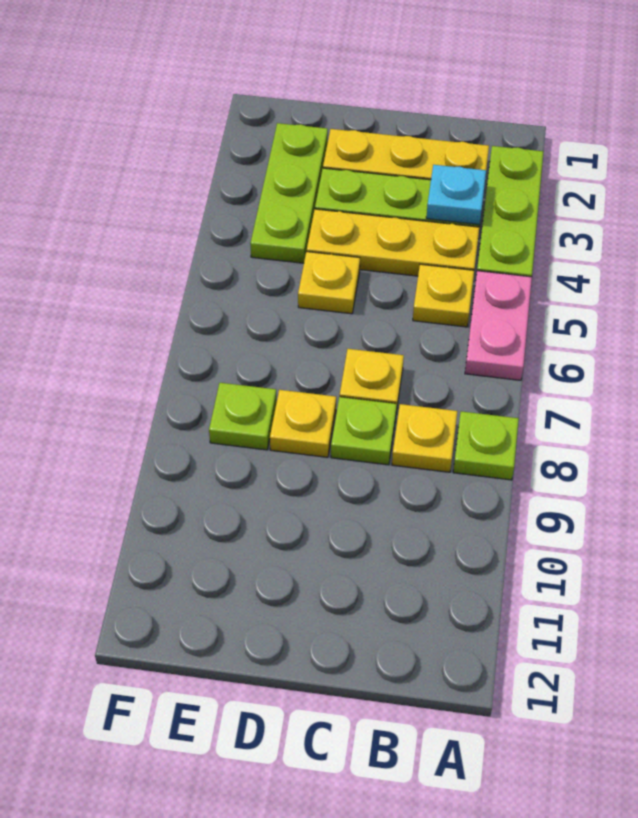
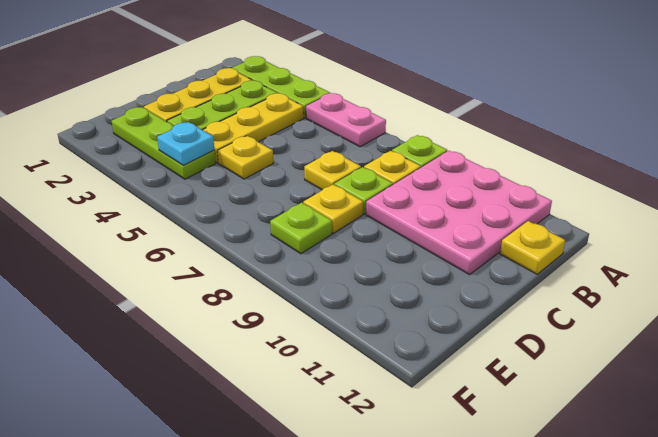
none -> pink 3x3 plate [366,151,552,275]
cyan 1x1 plate [426,165,486,225] -> cyan 1x1 plate moved to [157,122,214,165]
yellow 1x1 plate [413,264,474,327] -> yellow 1x1 plate moved to [500,221,565,274]

